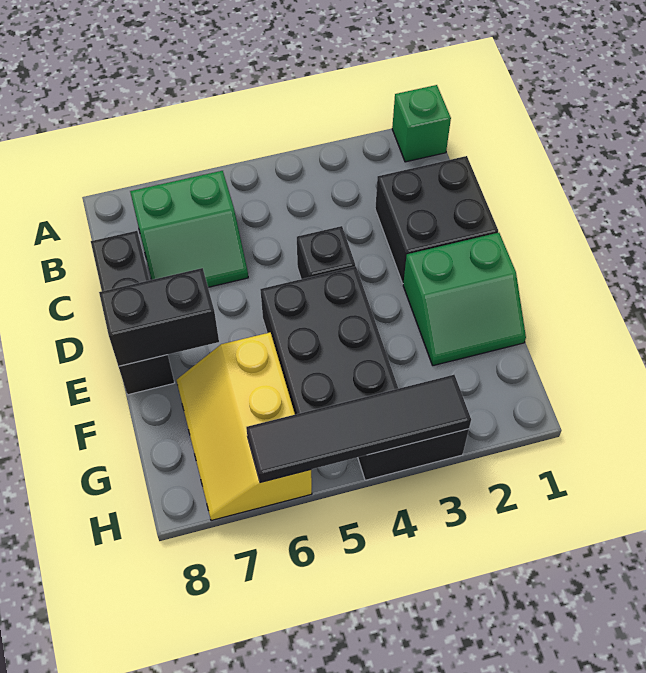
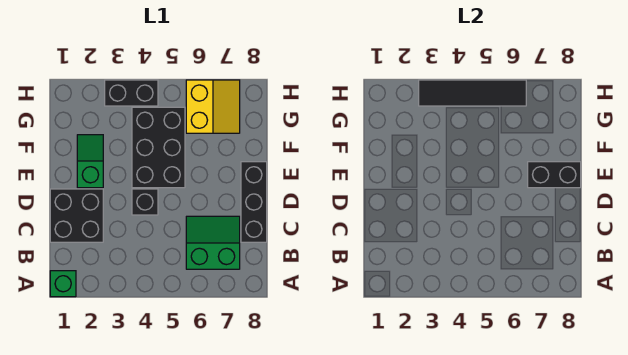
green 2x2 slope [403,233,526,366] -> green 1x2 slope [77,135,103,188]
yellow 2x3 slope [176,333,312,521] -> yellow 2x2 slope [186,80,240,133]

